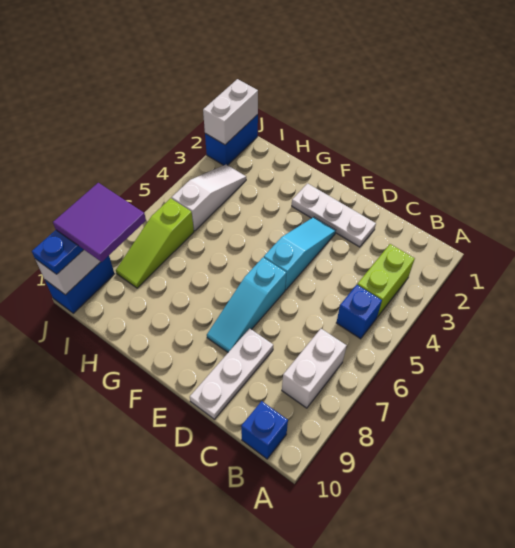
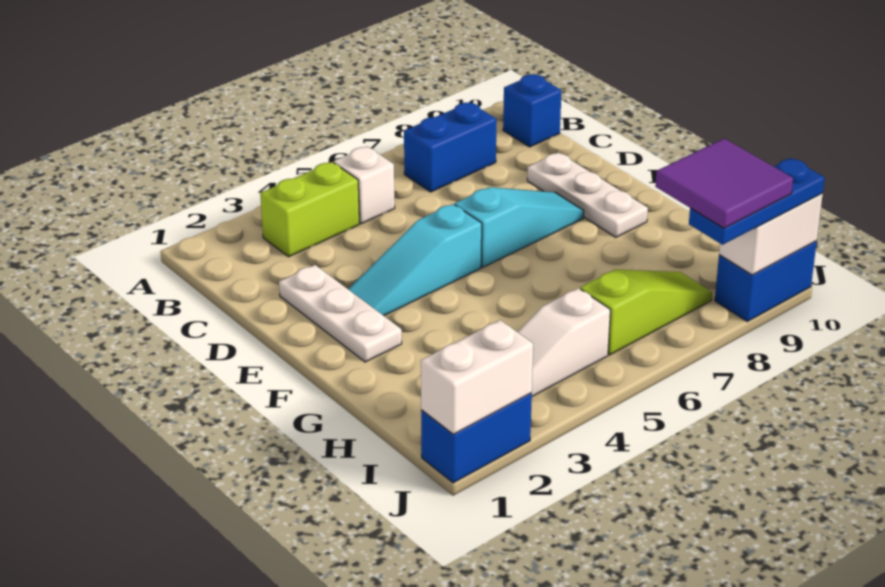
blue 1x1 brick [336,285,382,339] -> white 1x1 brick [334,147,395,224]
white 1x2 brick [282,329,347,408] -> blue 1x2 brick [404,102,497,192]
white 1x3 plate [190,328,273,419] -> white 1x3 plate turned to [527,152,648,237]

